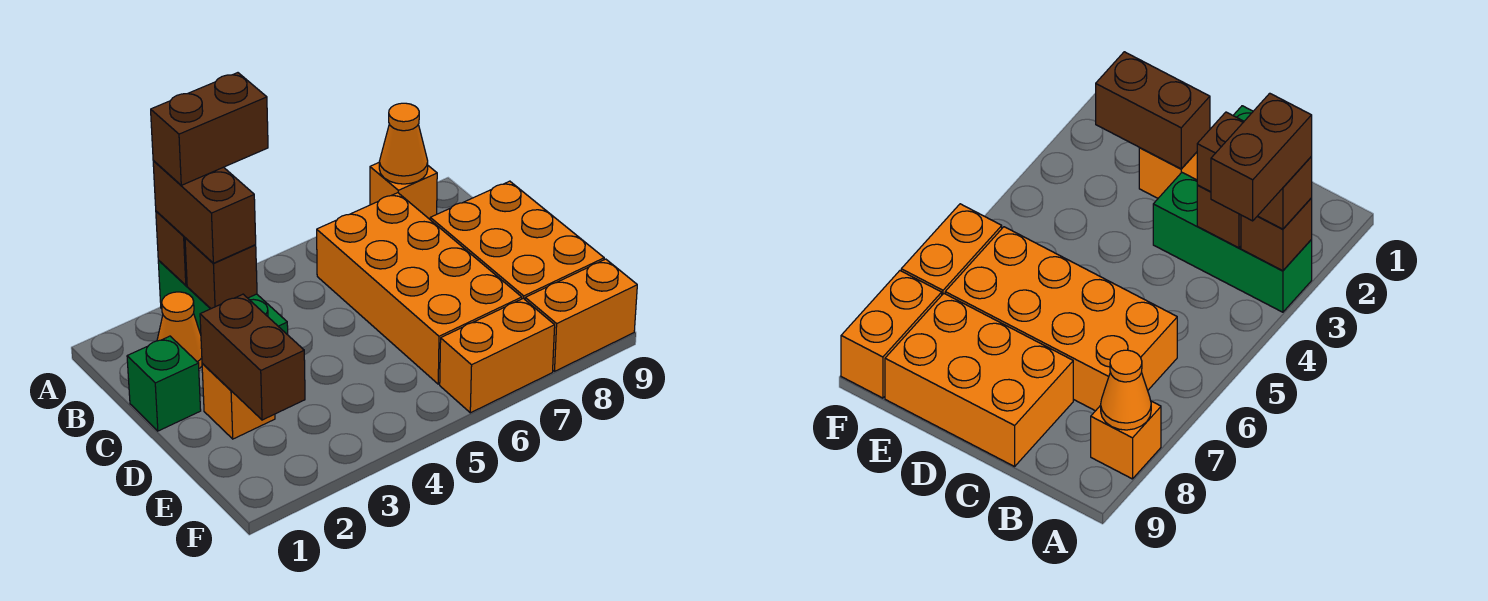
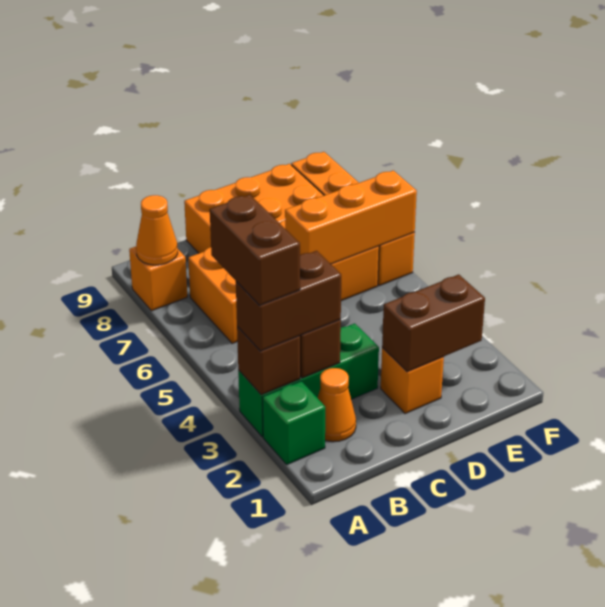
green 1x1 brick [127,336,201,431] -> green 1x1 brick moved to [262,381,325,464]
none -> orange 1x3 brick [285,170,417,264]

